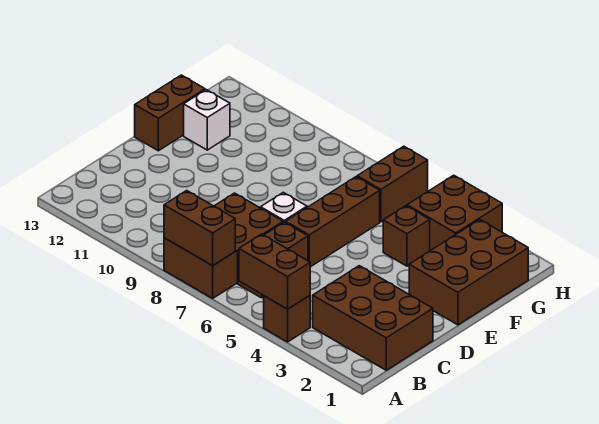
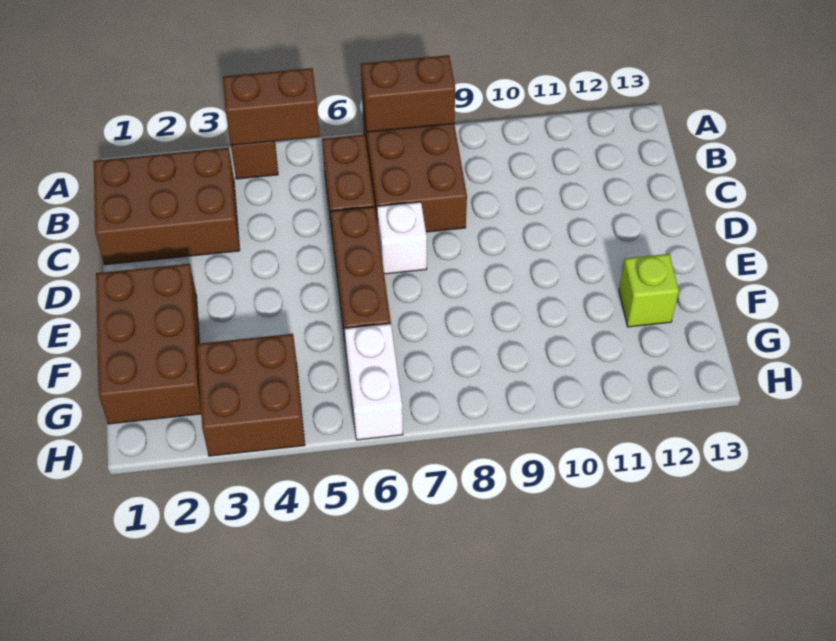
brown 1x2 brick [135,75,205,151] -> none
brown 1x1 brick [383,206,430,266] -> none
white 1x1 brick [184,90,230,150] -> lime 1x1 brick [619,254,679,327]
brown 1x2 brick [357,146,428,222] -> white 1x2 brick [345,323,403,440]

